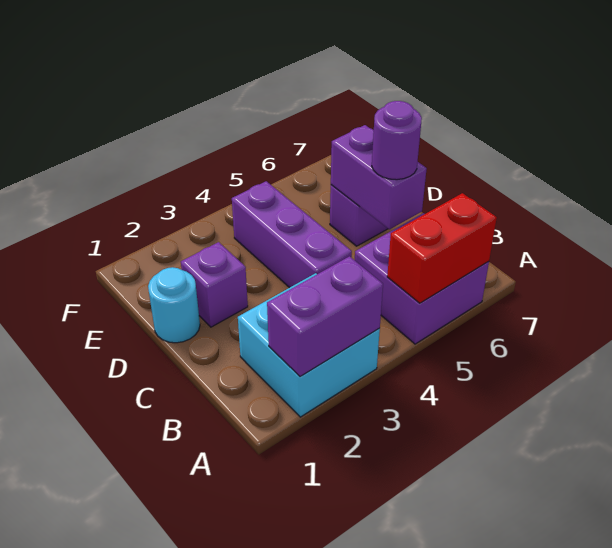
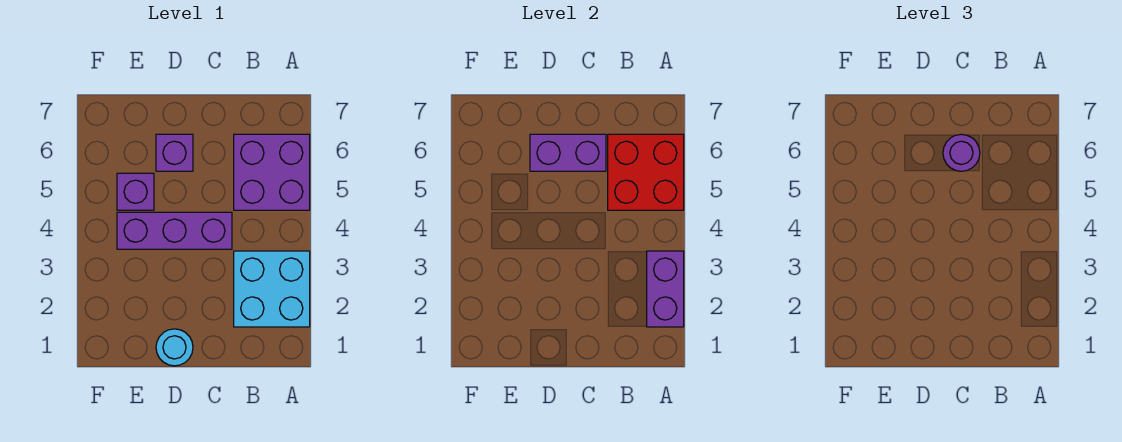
red 1x2 brick [387,193,497,303] -> red 2x2 brick [608,134,684,210]
purple 1x1 brick [181,242,248,327] -> purple 1x1 brick moved to [117,173,154,210]

